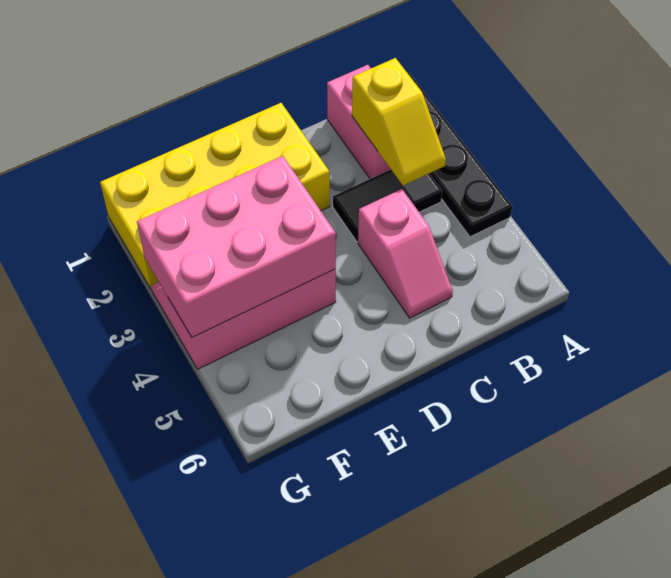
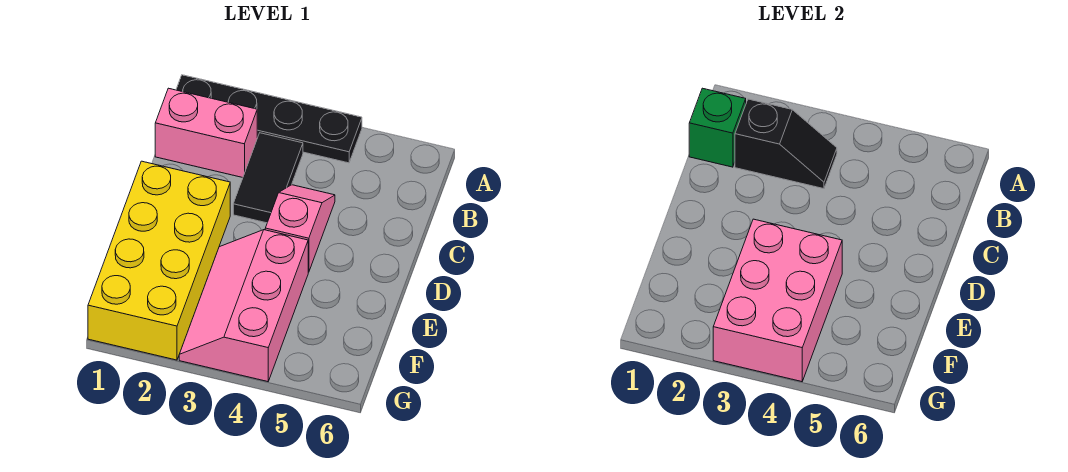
none -> green 1x1 brick [689,88,746,167]
yellow 1x2 slope [352,58,446,185] -> black 1x2 slope [735,99,837,189]
pink 1x2 slope [358,189,453,318] -> pink 1x2 slope turned to [265,185,335,272]

